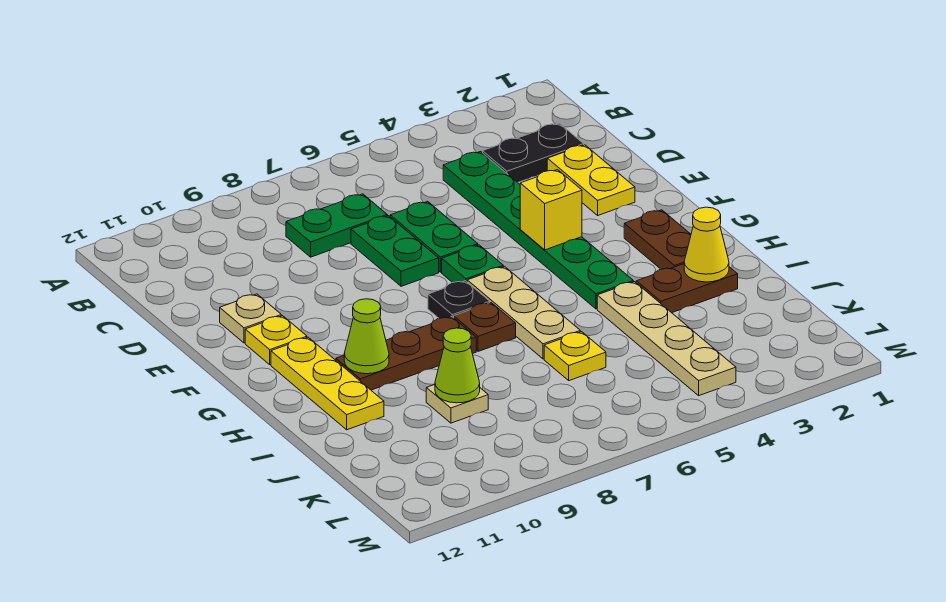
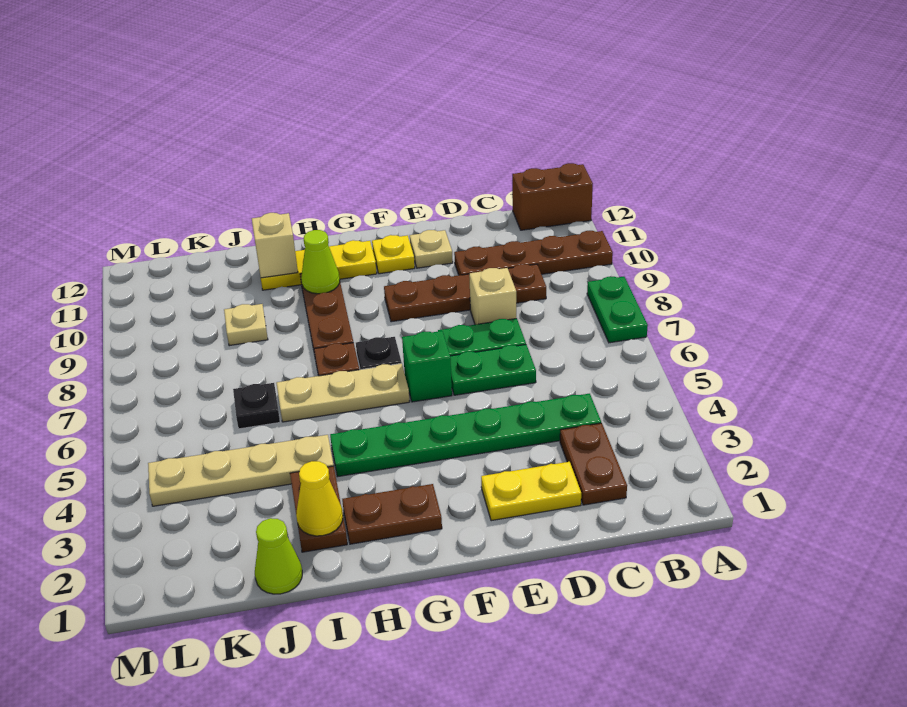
none -> brown 1x4 plate [454,231,613,275]
none -> brown 1x2 brick [512,163,593,230]
black 1x2 plate [483,123,584,183] -> brown 1x2 plate [560,423,627,505]
green 1x2 plate [286,194,387,257] -> green 1x2 plate moved to [587,277,648,343]
none -> brown 1x4 plate [384,264,546,322]
none -> tan 1x1 brick [469,268,516,325]
yellow 1x1 brick [520,170,582,250] -> none
green 1x1 plate [442,245,503,283] -> green 1x1 brick [402,331,452,402]
none -> tan 1x1 brick [252,213,298,278]
yellow 1x1 plate [544,332,606,381] -> black 1x1 plate [233,383,280,429]
lime 1x1 cone [435,328,480,403] -> lime 1x1 cone moved to [255,518,302,594]

